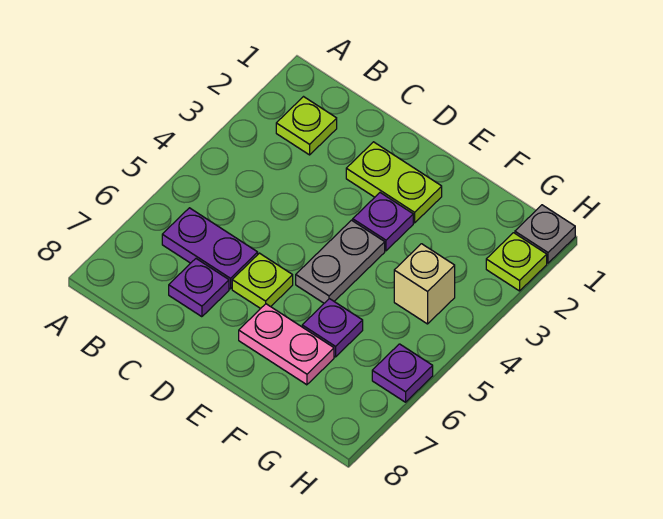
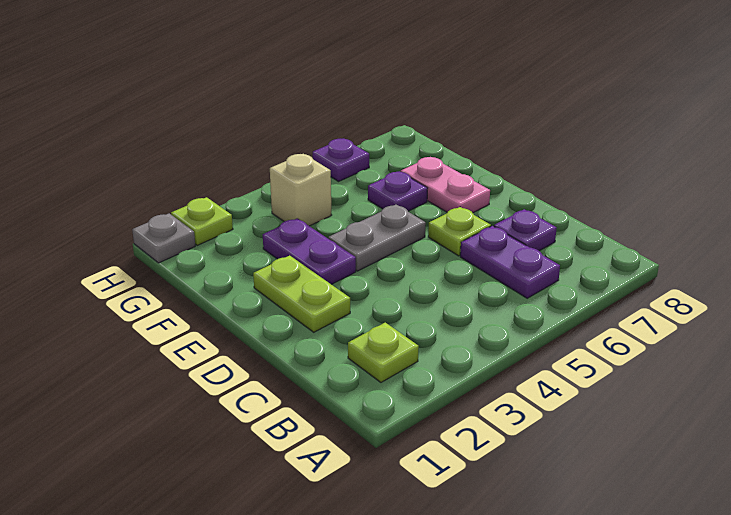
purple 1x1 plate [353,193,413,251] -> purple 1x2 plate [263,218,356,284]

